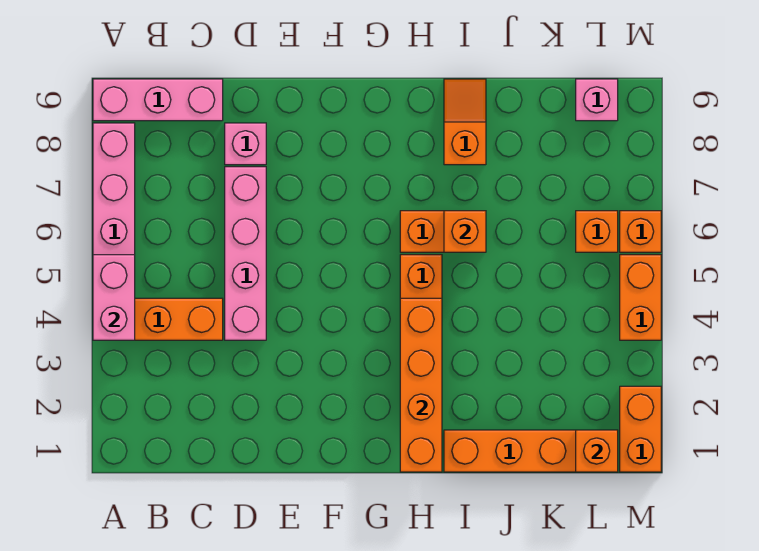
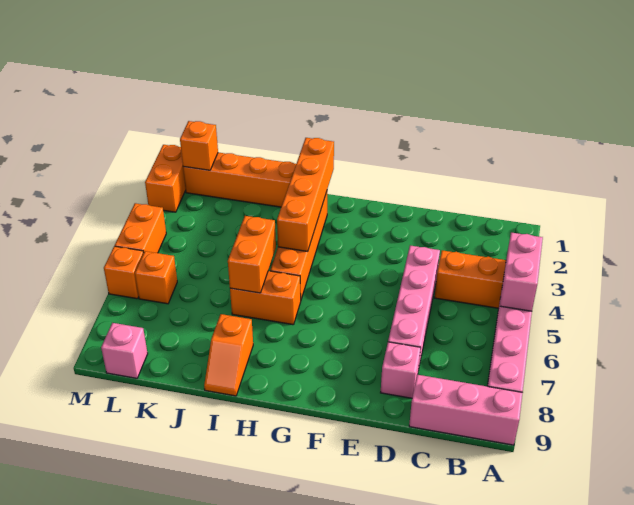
orange 1x1 brick [444,211,486,252] -> orange 1x2 brick [228,216,276,293]

